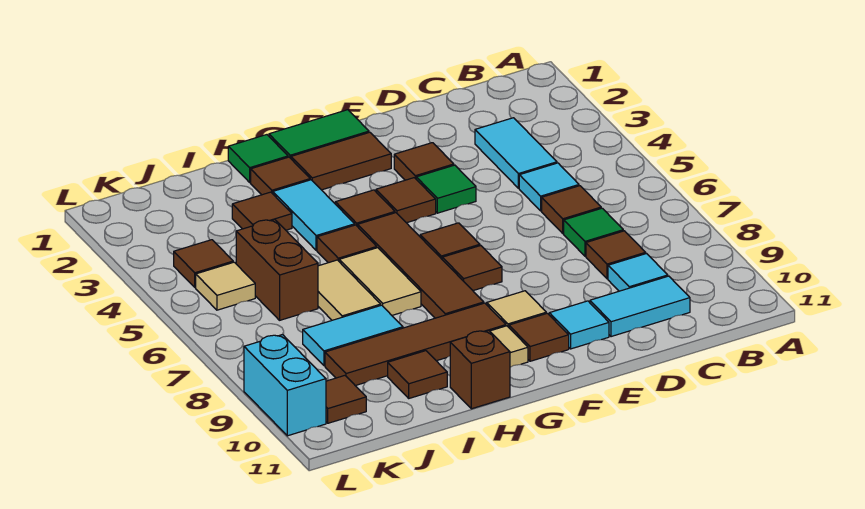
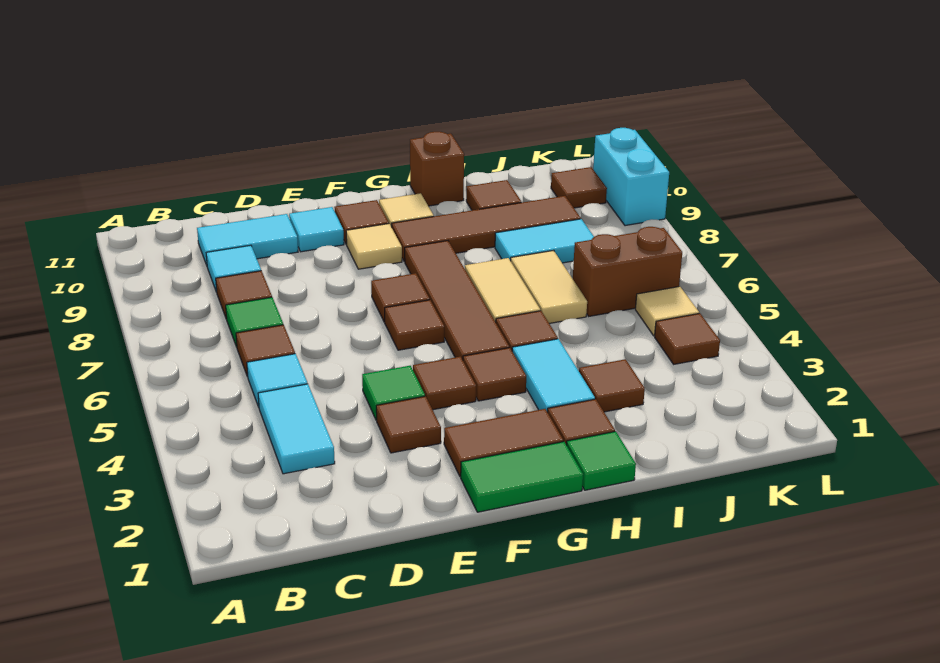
brown 1x2 brick [236,219,318,320] -> brown 1x2 brick turned to [573,227,682,316]

